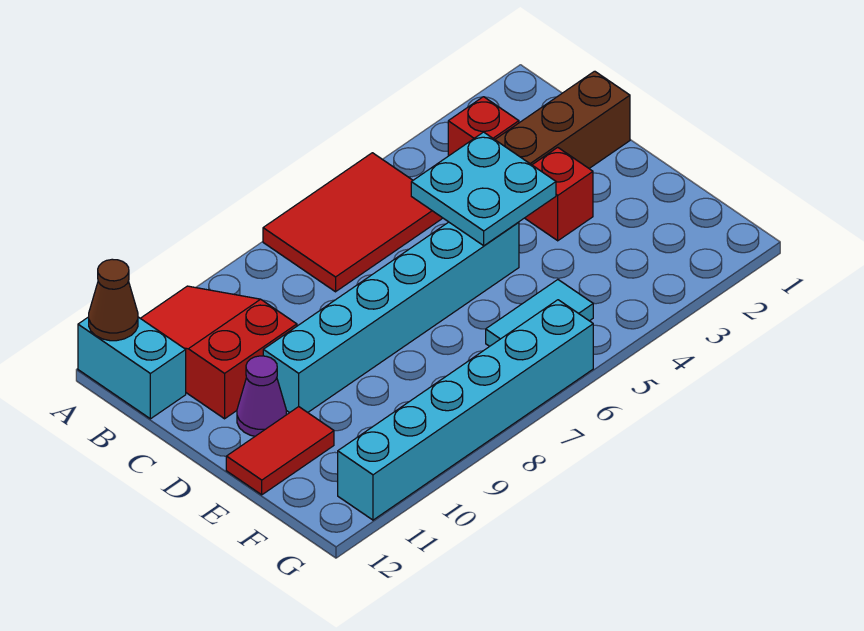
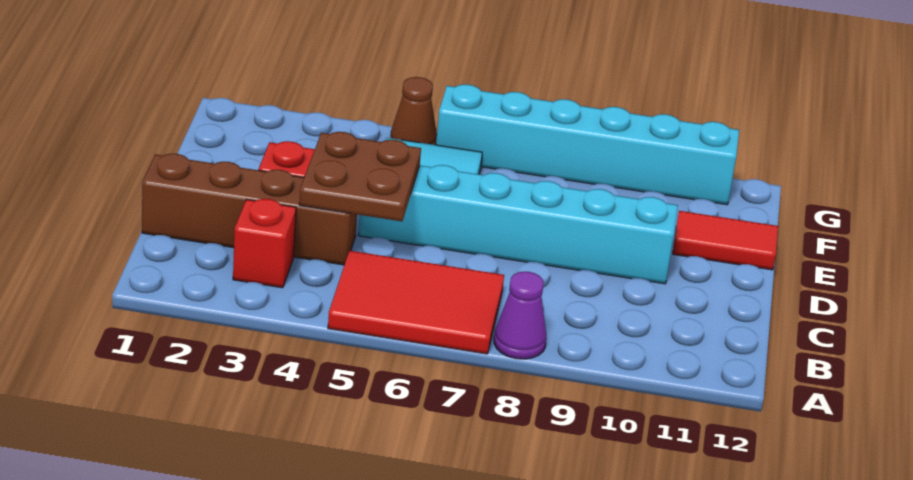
red 2x3 slope [141,286,297,419] -> none
cyan 1x2 brick [78,317,186,419] -> none
brown 1x1 cone [89,259,138,341] -> brown 1x1 cone moved to [390,77,437,145]
cyan 2x2 plate [411,132,556,246] -> brown 2x2 plate [299,132,421,221]
purple 1x1 cone [237,356,286,436] -> purple 1x1 cone moved to [494,272,546,359]

